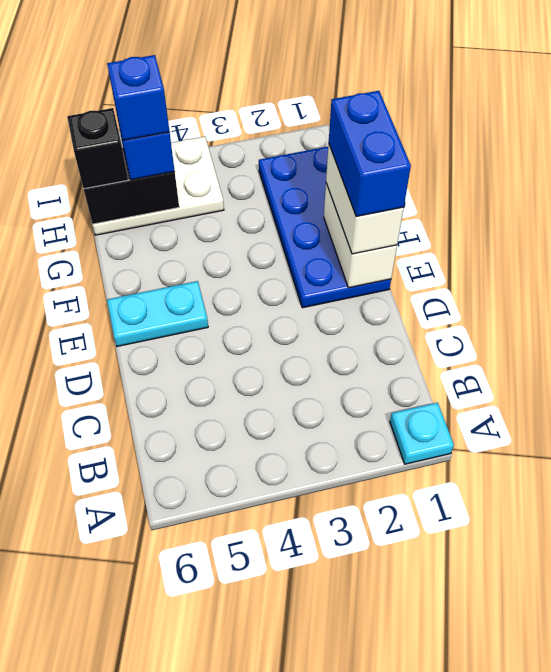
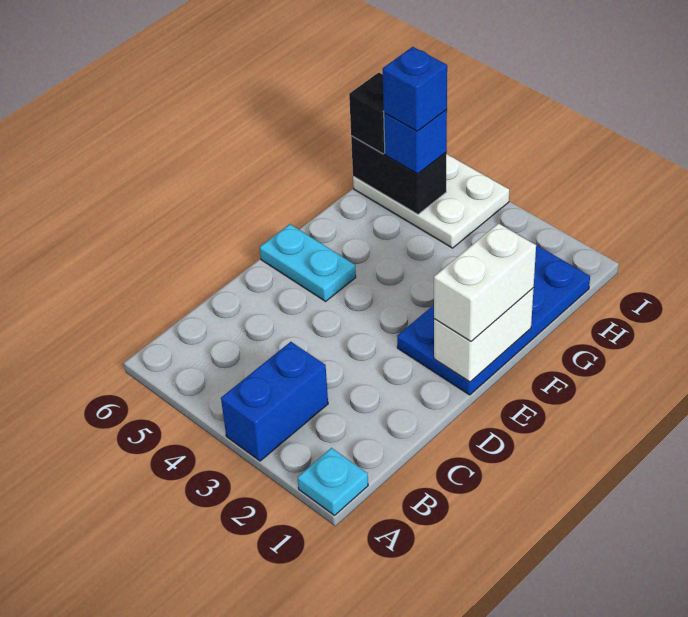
blue 1x2 brick [329,91,411,216] -> blue 1x2 brick moved to [221,342,328,461]

